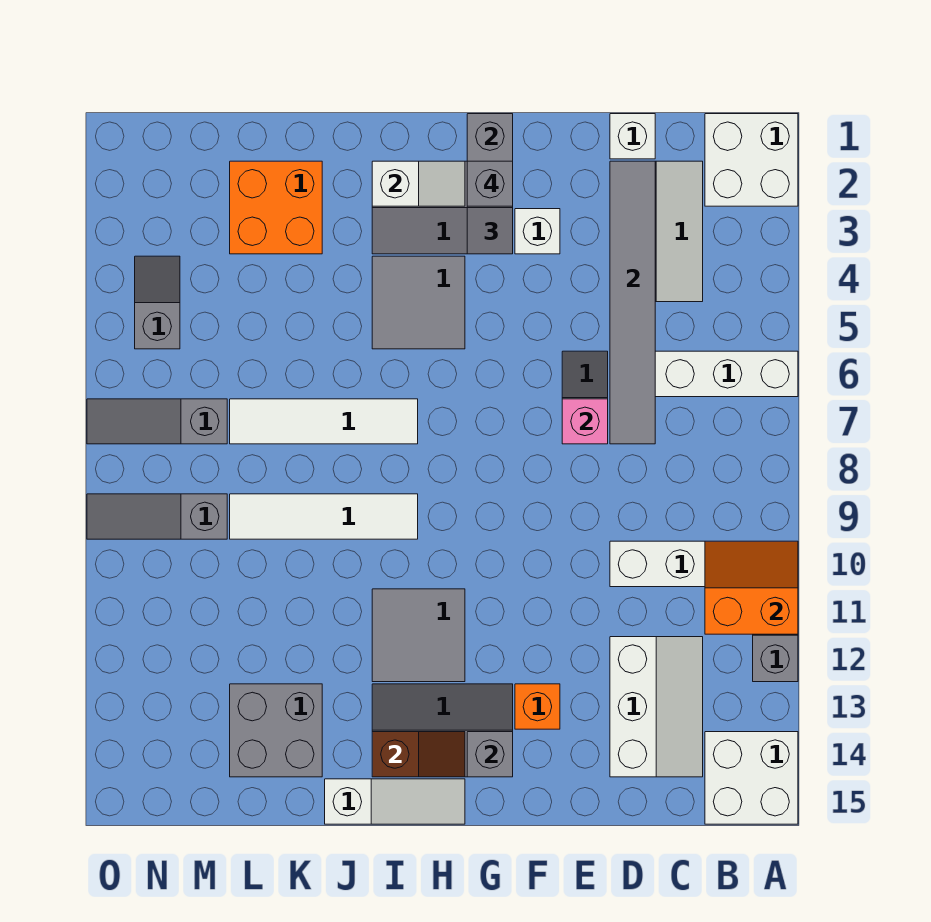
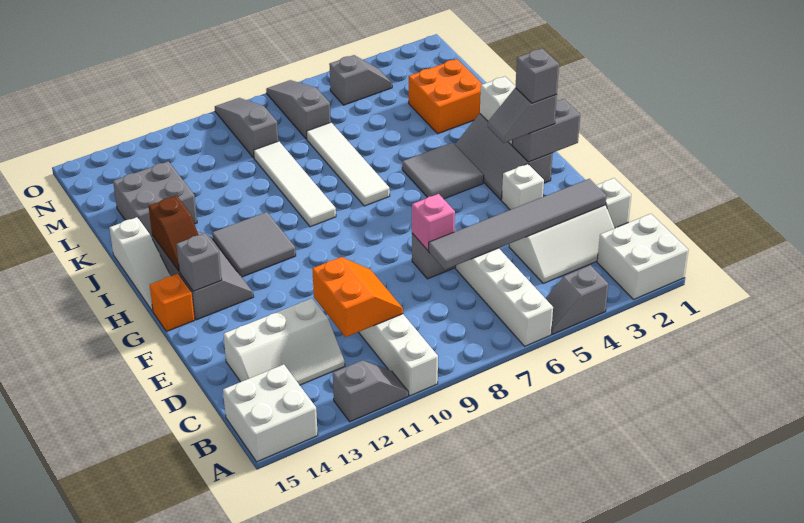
none -> grey 1x2 slope [545,265,608,334]
orange 2x2 slope [705,541,798,634] -> orange 2x2 slope moved to [312,257,403,337]
orange 1x1 brick [515,684,560,729] -> orange 1x1 brick moved to [150,274,195,331]

